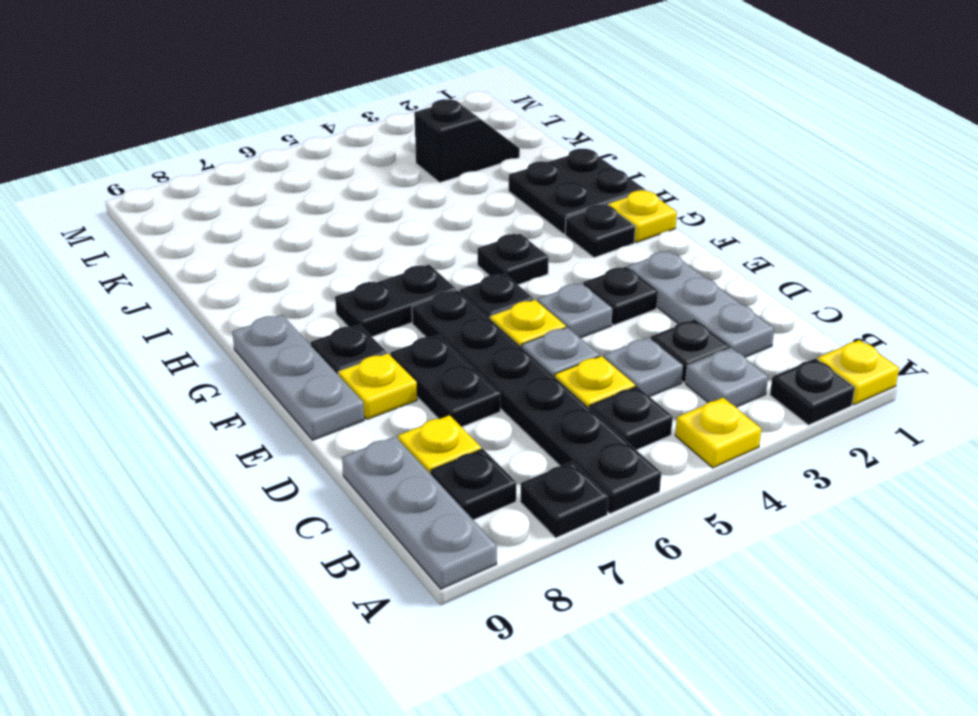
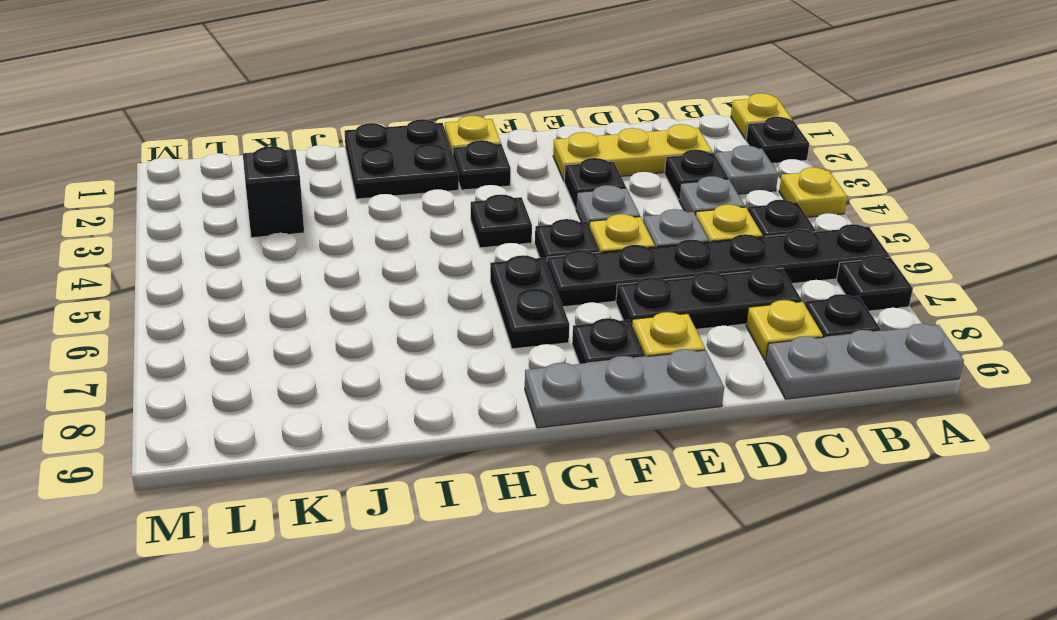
grey 1x3 plate [628,251,774,357] -> yellow 1x3 plate [553,124,712,180]
black 1x2 plate [390,335,500,427] -> black 1x3 plate [616,266,802,329]

